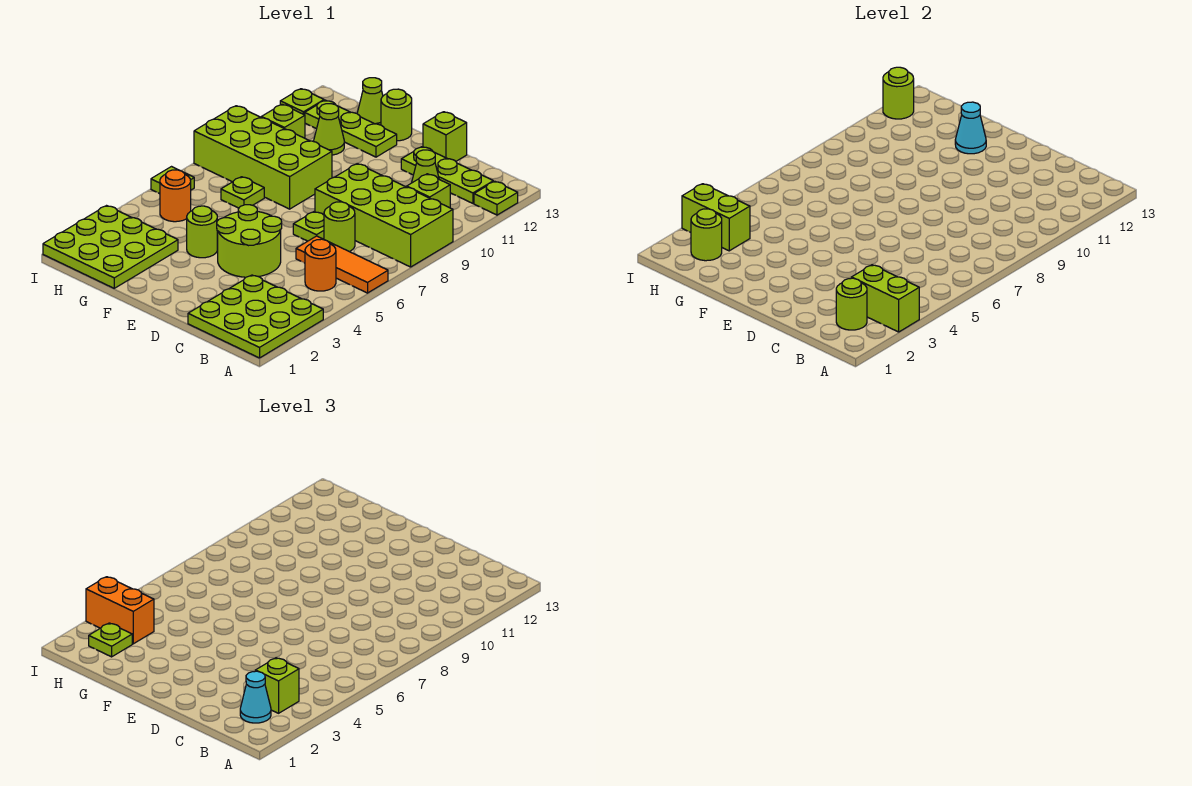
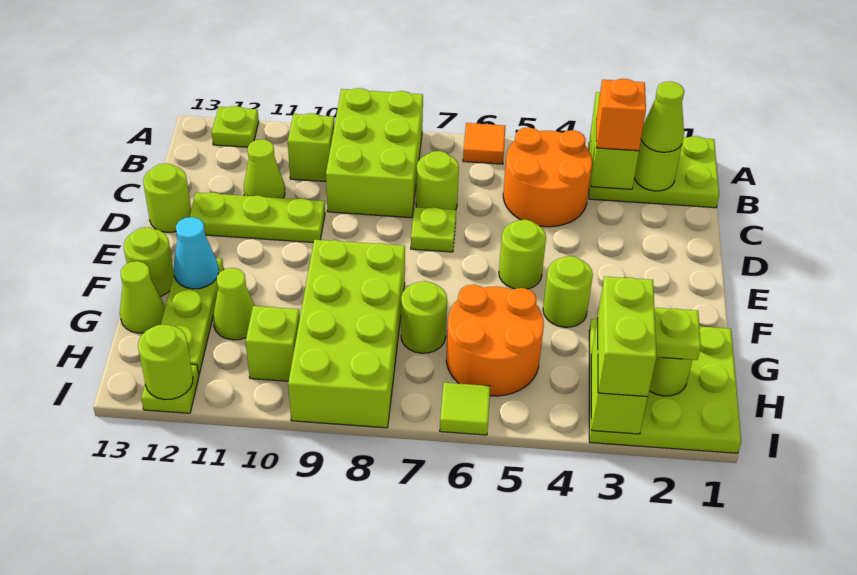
lime 3x3 plate [188,275,323,358] -> lime 2x3 plate [589,133,719,208]
orange 1x3 tile [296,236,388,293] -> orange 1x1 tile [463,123,505,164]
lime 2x4 brick [315,164,453,267] -> lime 2x3 brick [326,88,423,218]
cyan 1x1 cone [240,671,271,723] -> lime 1x1 cone [641,82,684,152]
lime 1x1 brick [255,658,299,713] -> orange 1x1 brick [596,79,646,151]
orange 1x1 round brick [305,239,336,291] -> orange 2x2 round brick [503,127,592,227]
lime 1x3 plate [401,147,493,203] -> lime 1x3 plate turned to [189,192,325,242]
lime 2x2 round brick [217,205,282,277] -> lime 1x1 round brick [499,220,546,289]
lime 1x1 brick [423,112,467,161] -> lime 1x1 round brick [143,163,191,232]
lime 1x1 plate [221,177,264,208] -> lime 1x1 round brick [401,281,447,353]
orange 1x2 brick [86,577,154,644] -> lime 1x2 brick [598,277,656,397]
orange 1x1 round brick [160,170,191,222] -> orange 2x2 round brick [446,285,544,396]

